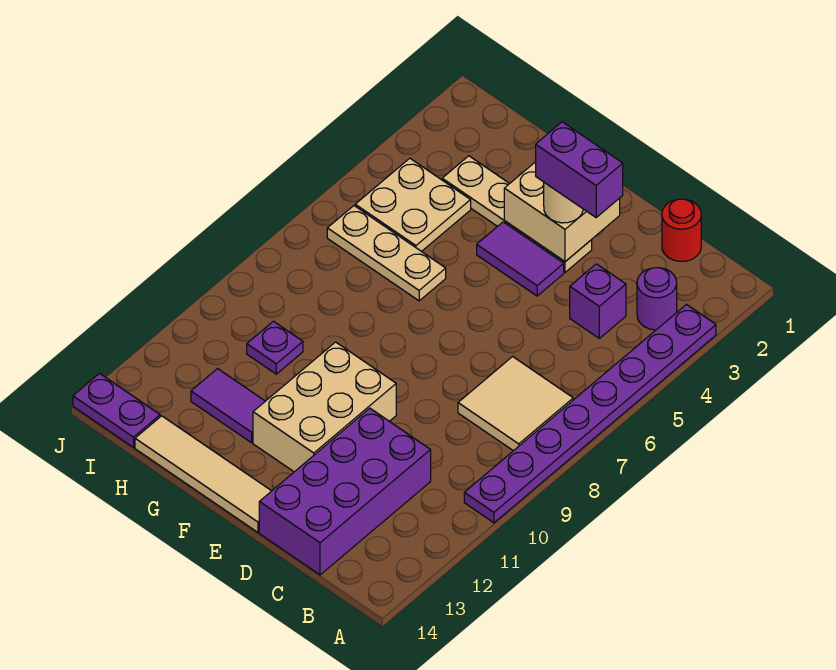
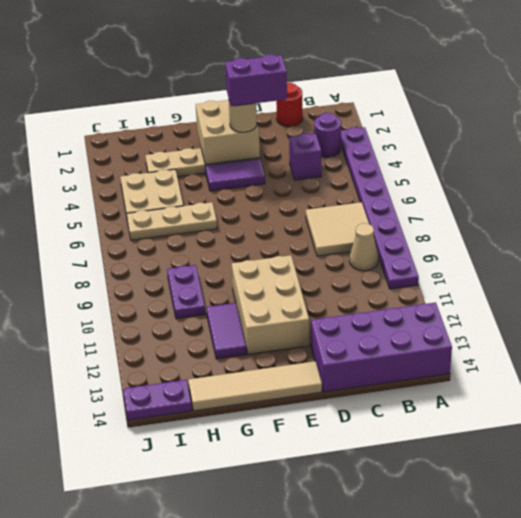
none -> tan 1x1 cone [350,223,378,271]
purple 2x4 brick [259,408,431,575] -> purple 2x4 brick turned to [311,303,452,392]
purple 1x2 tile [191,369,265,443] -> purple 1x2 tile turned to [206,303,246,359]
purple 1x1 plate [247,321,303,374] -> purple 1x2 plate [167,265,205,319]

